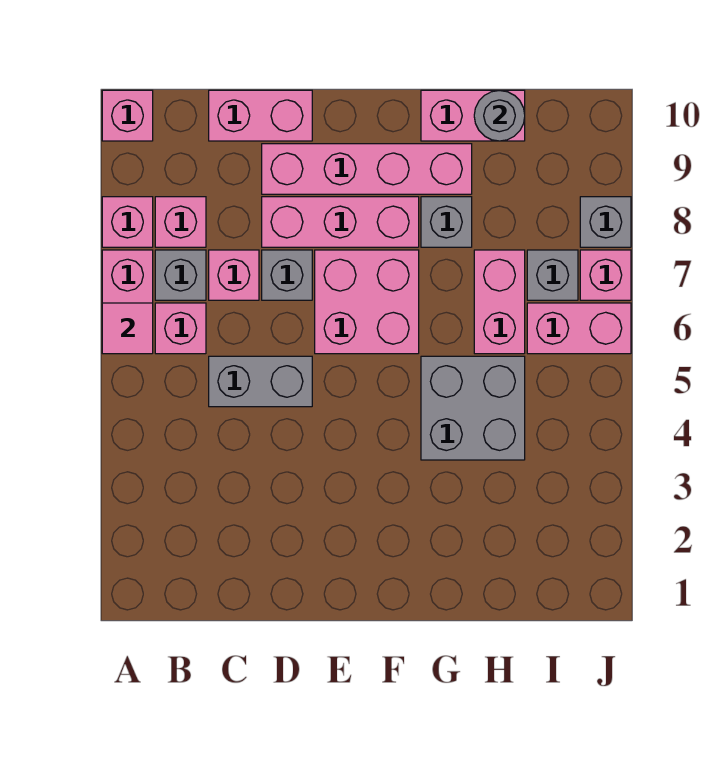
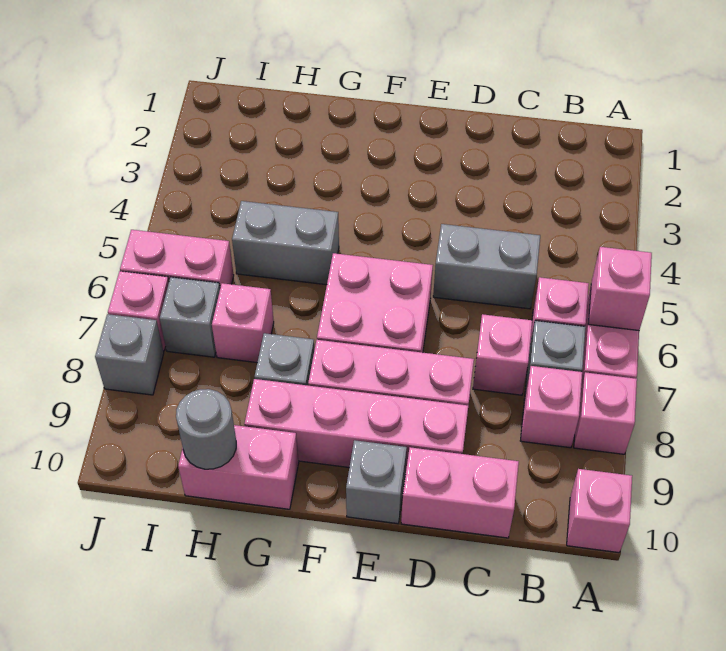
pink 1x1 tile [102,303,153,354] -> pink 1x1 brick [588,247,652,330]
grey 1x1 brick [262,250,312,300] -> grey 1x1 brick moved to [346,440,407,524]
grey 2x2 brick [421,356,525,460] -> grey 1x2 brick [232,201,339,285]
pink 1x2 brick [474,250,525,354] -> pink 1x1 brick [212,283,274,363]

